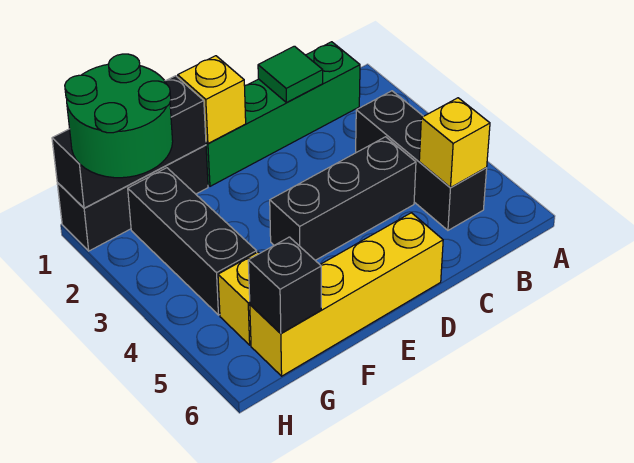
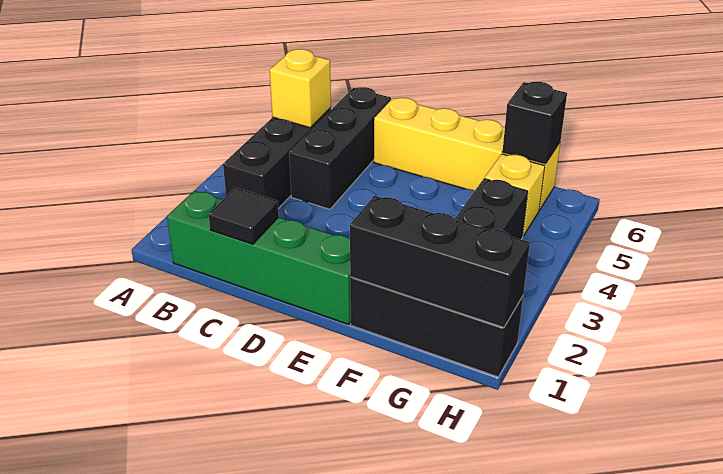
green 1x1 tile [258,46,323,103] -> black 1x1 tile [208,188,279,244]
black 1x3 brick [270,137,416,260] -> black 1x3 brick turned to [289,87,391,209]
yellow 1x1 brick [178,56,246,143] -> none
green 2x2 round brick [65,54,173,178] -> none

